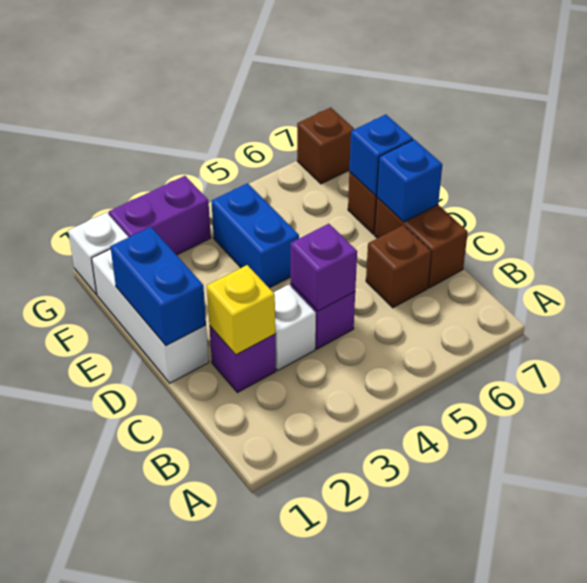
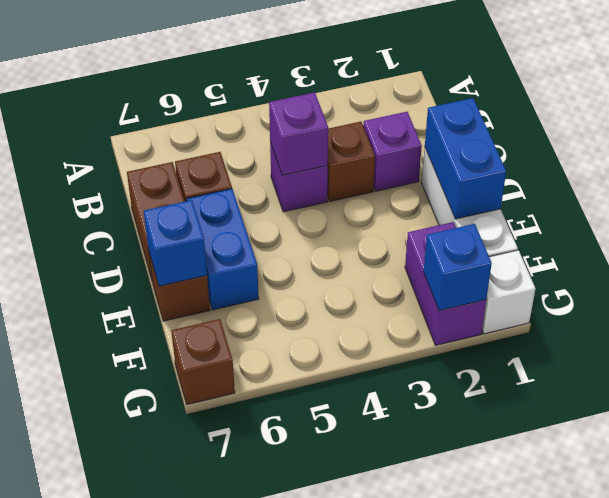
yellow 1x1 brick [207,265,275,355] -> none
white 1x1 brick [273,285,316,370] -> brown 1x1 brick [327,122,375,201]
blue 1x1 brick [377,139,442,222] -> blue 1x1 brick moved to [424,224,492,311]
blue 1x2 brick [212,183,299,288] -> blue 1x2 brick moved to [186,189,259,310]
purple 1x2 brick [109,176,211,255] -> purple 1x2 brick turned to [405,222,486,345]

